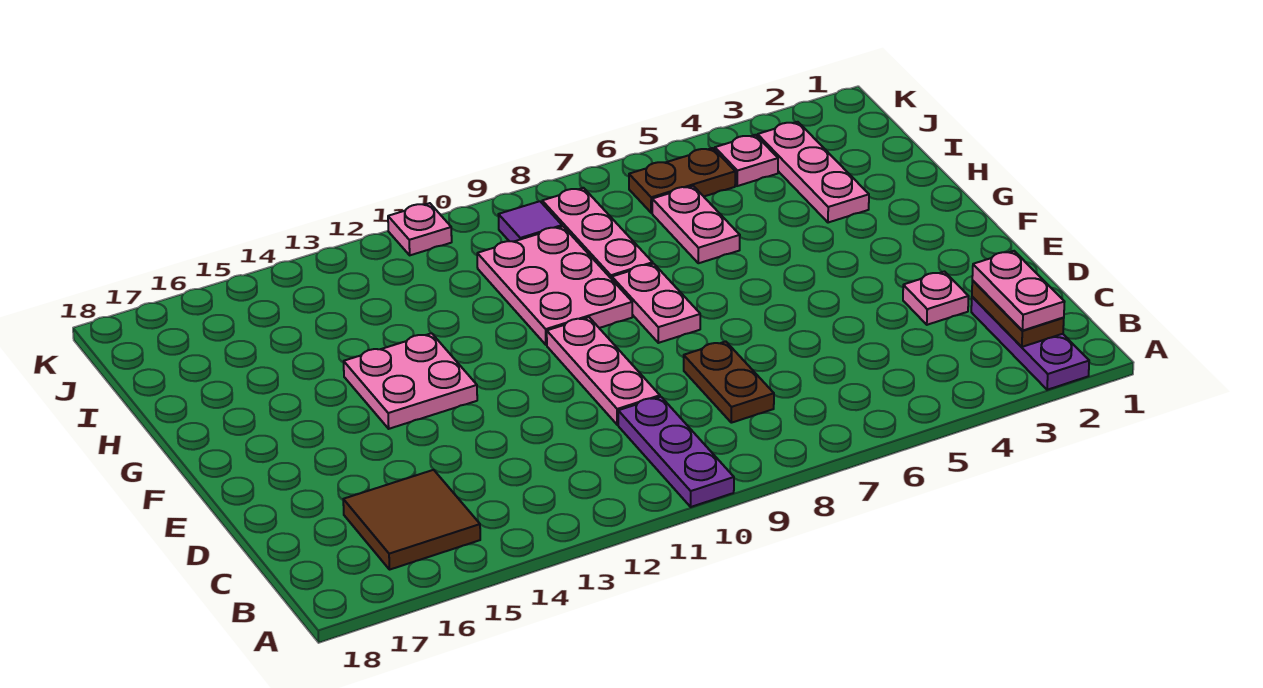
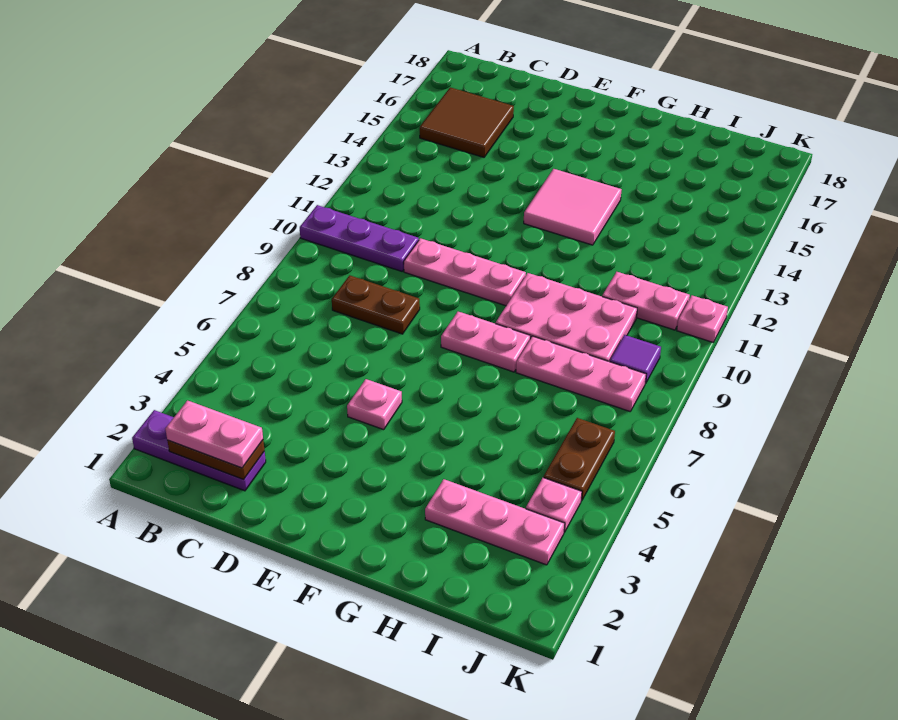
pink 1x1 plate [903,272,969,325] -> pink 1x1 plate moved to [347,379,402,430]
pink 2x2 plate [344,333,477,429] -> pink 2x2 tile [524,169,622,245]
pink 1x2 plate [652,186,740,263] -> pink 1x2 plate moved to [602,272,690,330]

